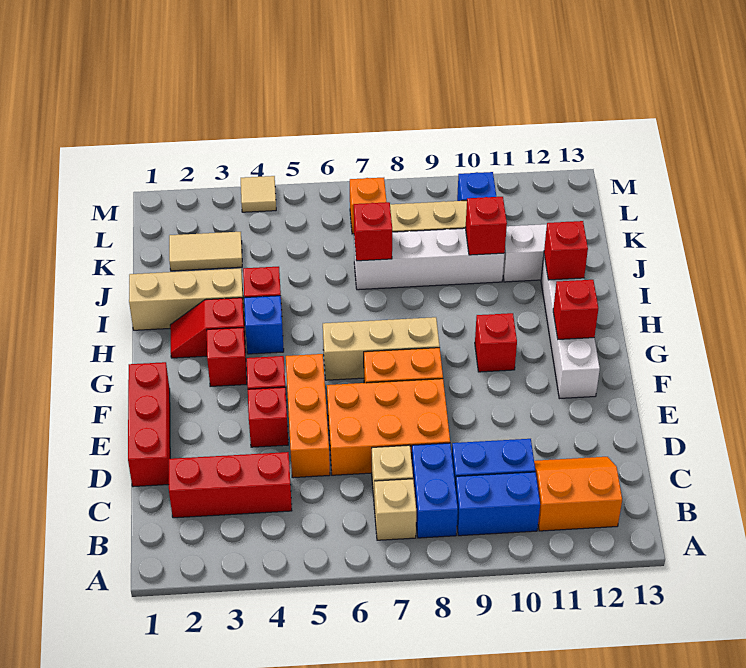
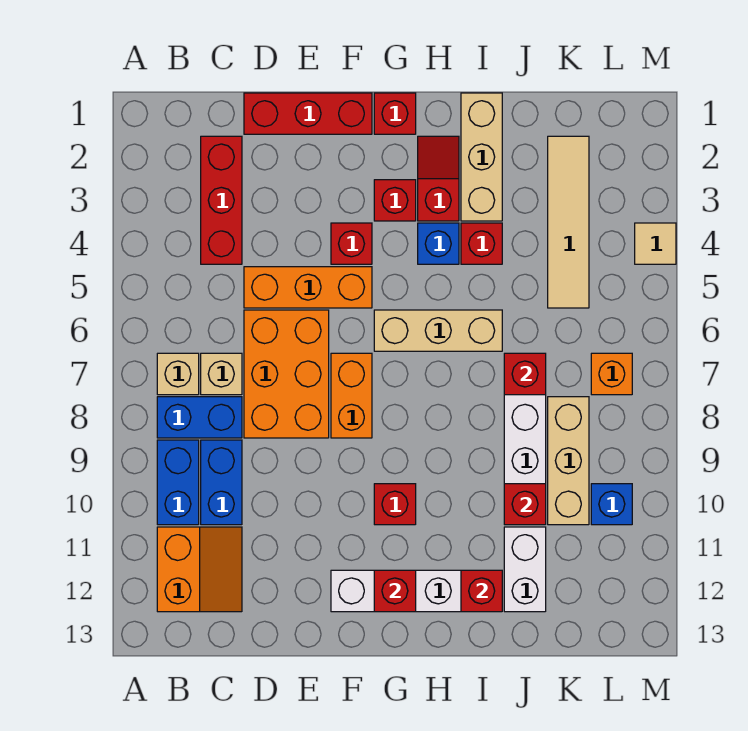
red 1x1 brick [248,387,288,447] -> red 1x1 brick moved to [374,93,416,134]
tan 1x3 brick [323,317,440,380] -> tan 1x3 brick turned to [374,310,502,351]
tan 1x2 tile [169,232,242,271] -> tan 1x4 tile [548,136,589,308]

